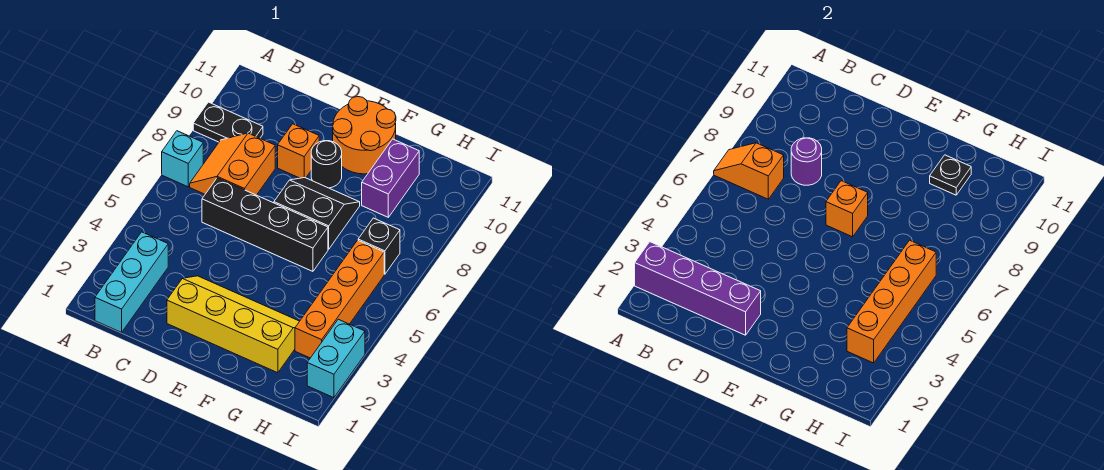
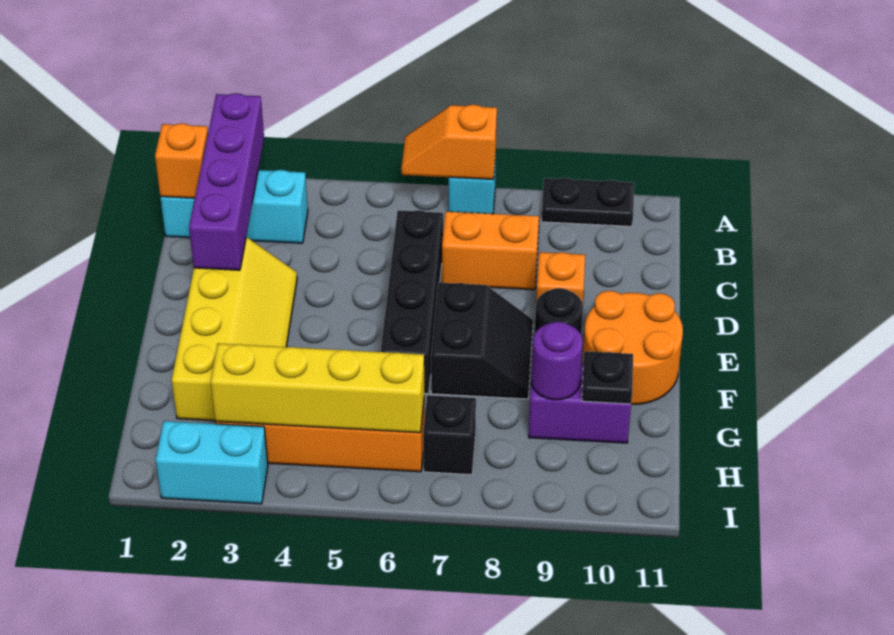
orange 1x2 slope [714,143,784,199] -> orange 1x2 slope turned to [401,105,497,180]
black 1x2 plate [193,102,263,142] -> black 1x2 plate turned to [541,178,634,226]
purple 1x1 round brick [791,138,822,185] -> purple 1x1 round brick moved to [531,322,583,400]
orange 1x1 brick [826,181,868,237] -> orange 1x1 brick moved to [155,123,208,198]
orange 1x4 brick [847,240,936,363] -> yellow 1x4 brick [211,343,424,433]

